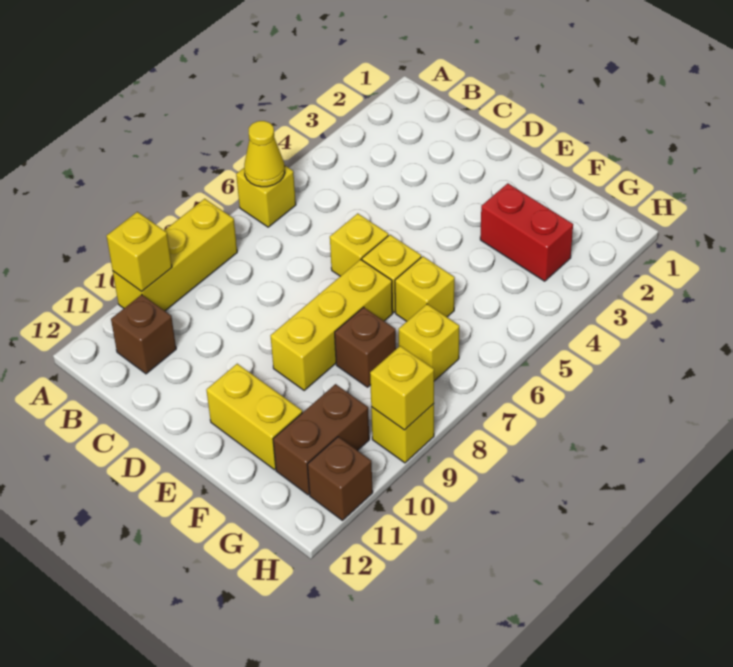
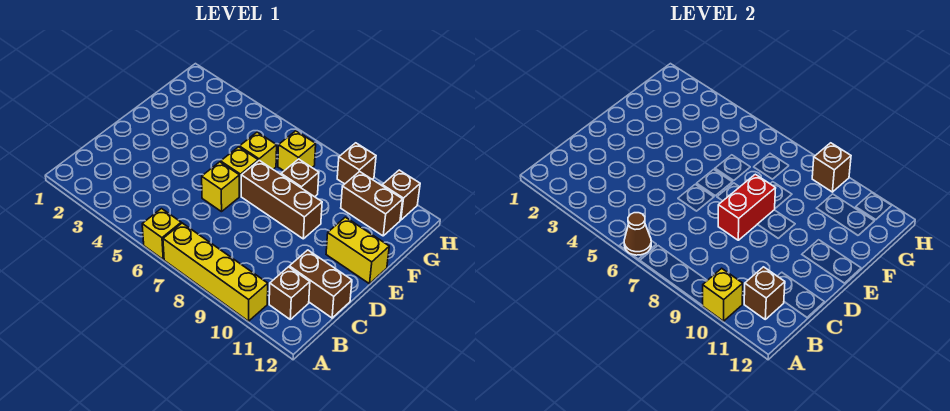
yellow 1x1 cone [244,121,285,187] -> brown 1x1 cone [624,213,651,255]
yellow 1x3 brick [113,199,237,311] -> yellow 1x4 brick [163,223,268,321]
none -> brown 1x1 brick [744,267,785,319]
none -> brown 1x2 brick [289,250,352,318]
yellow 1x3 brick [271,259,393,390] -> brown 1x3 brick [241,161,322,239]
yellow 1x2 brick [206,364,302,470] -> yellow 1x2 brick turned to [326,217,389,284]
red 1x2 brick [480,183,573,281] -> red 1x2 brick moved to [718,174,776,240]
yellow 1x1 brick [371,404,434,463] -> brown 1x1 brick [337,143,376,184]
yellow 1x1 brick [370,346,434,430] -> brown 1x1 brick [812,143,851,192]

